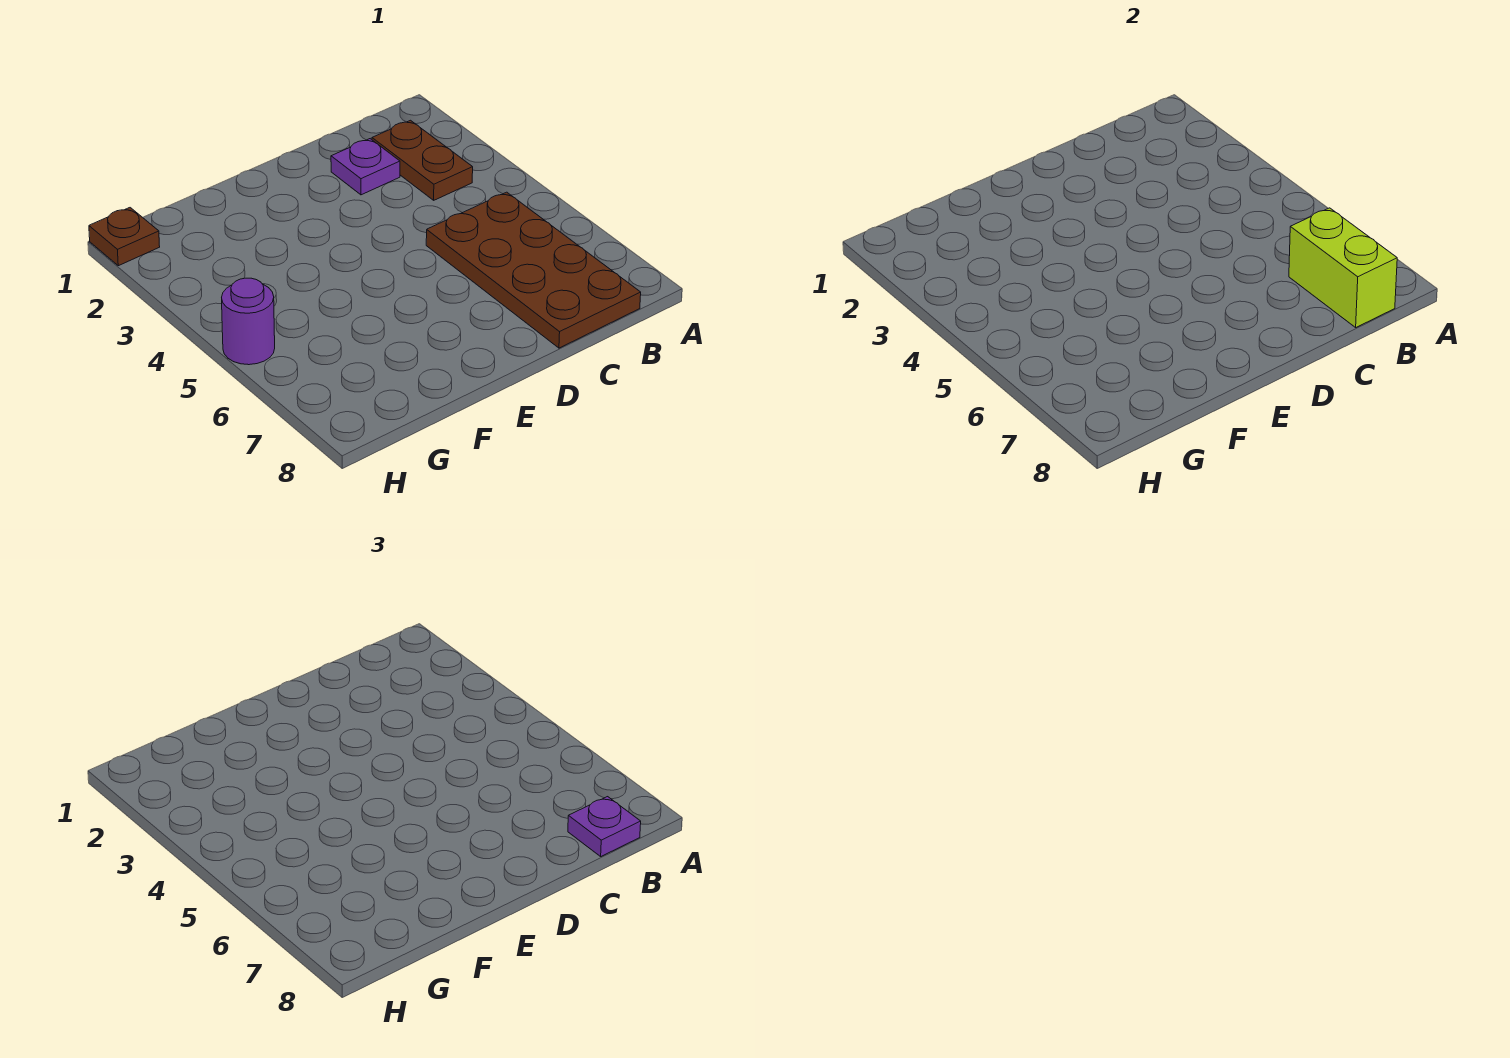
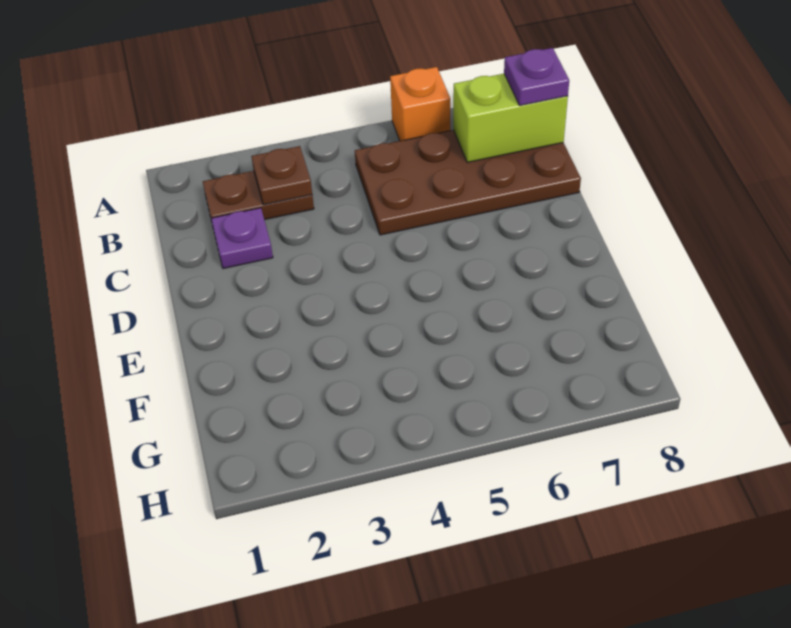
none -> orange 1x1 brick [390,67,450,141]
brown 1x1 plate [89,208,160,266] -> brown 1x1 plate moved to [251,146,312,205]
purple 1x1 round brick [222,278,275,365] -> none

